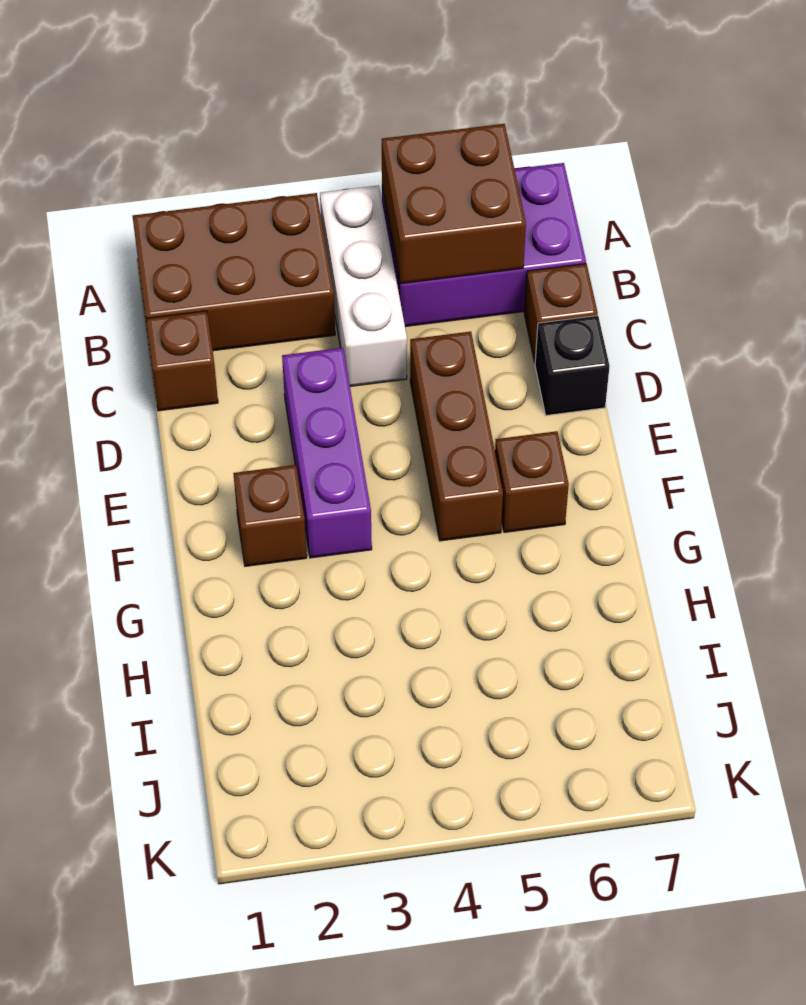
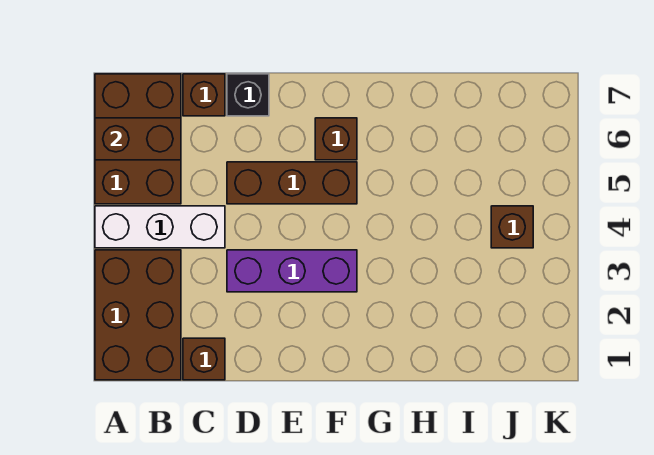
purple 2x3 brick [382,163,586,327] -> brown 2x3 brick [95,74,181,204]
brown 2x2 brick [382,124,526,284] -> brown 1x2 brick [95,118,181,160]
brown 1x1 brick [233,465,307,566] -> brown 1x1 brick moved to [491,206,533,248]

